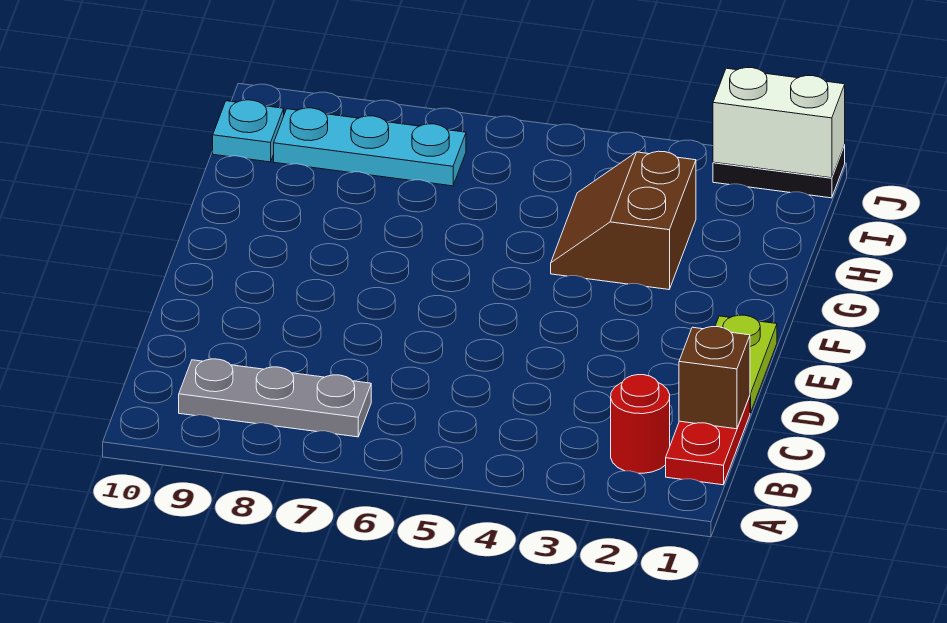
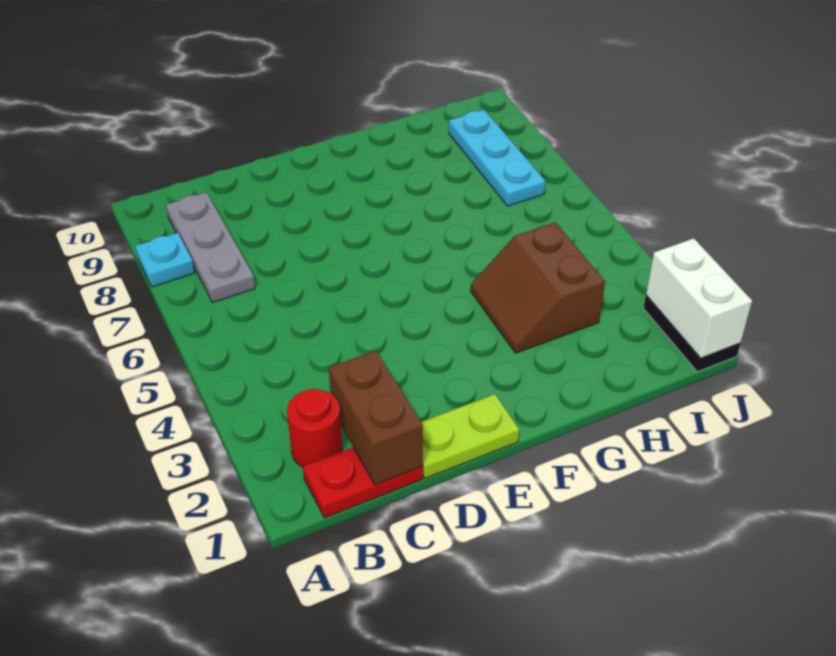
brown 1x1 brick [679,327,750,429] -> brown 1x2 brick [329,351,423,485]
brown 2x2 slope [551,151,696,289] -> brown 2x2 slope turned to [471,222,605,353]
cyan 1x1 plate [213,100,284,162] -> cyan 1x1 plate moved to [135,233,194,287]

